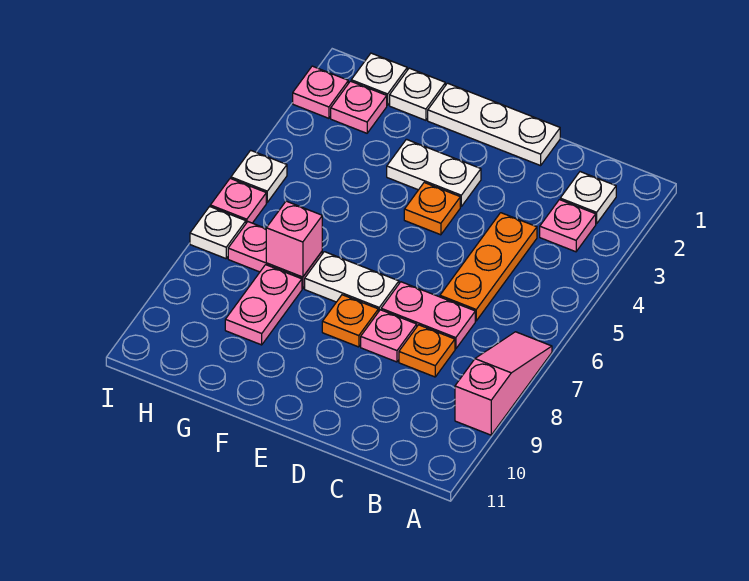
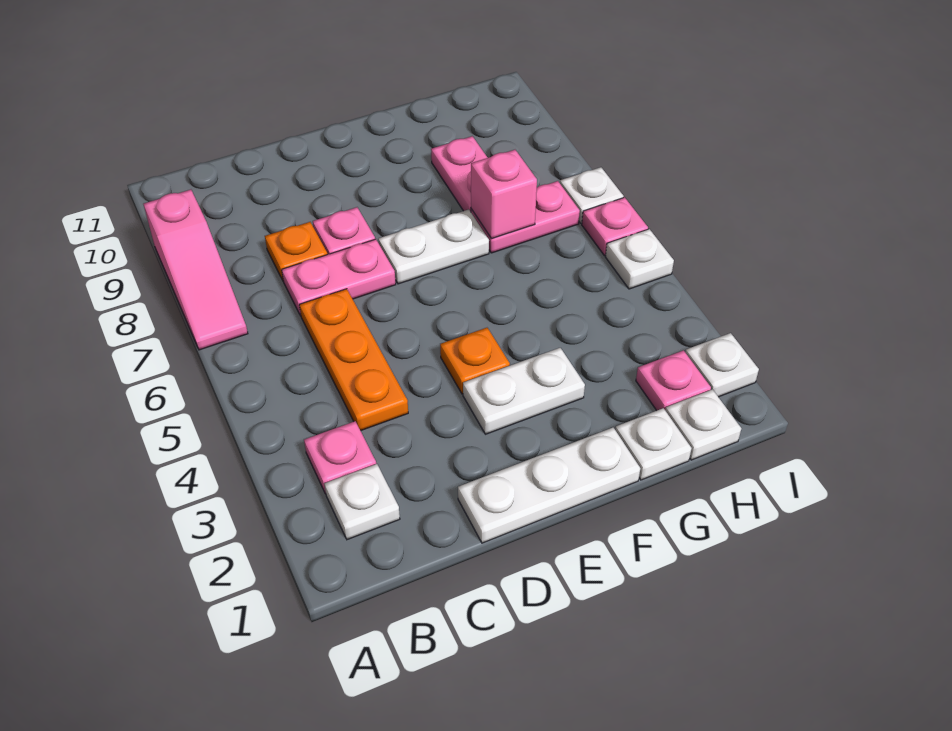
orange 1x1 plate [322,295,378,347] -> none
pink 1x1 plate [293,66,348,118] -> white 1x1 plate [685,333,759,397]

